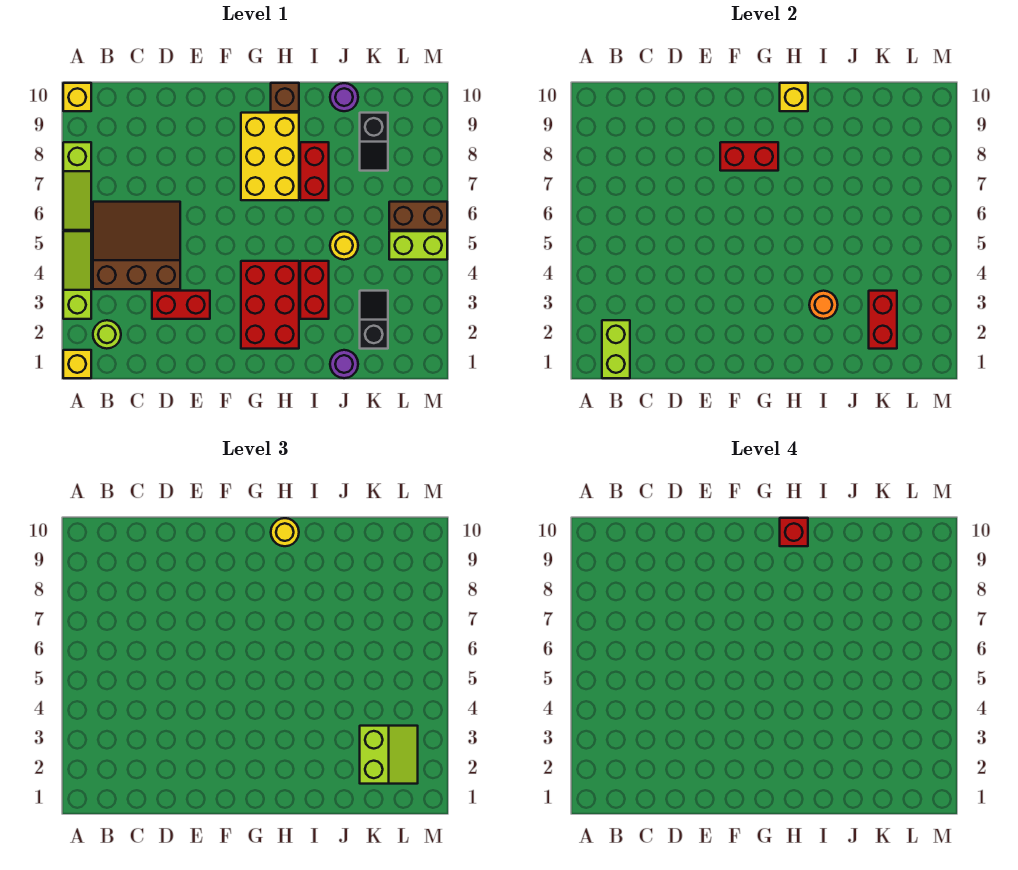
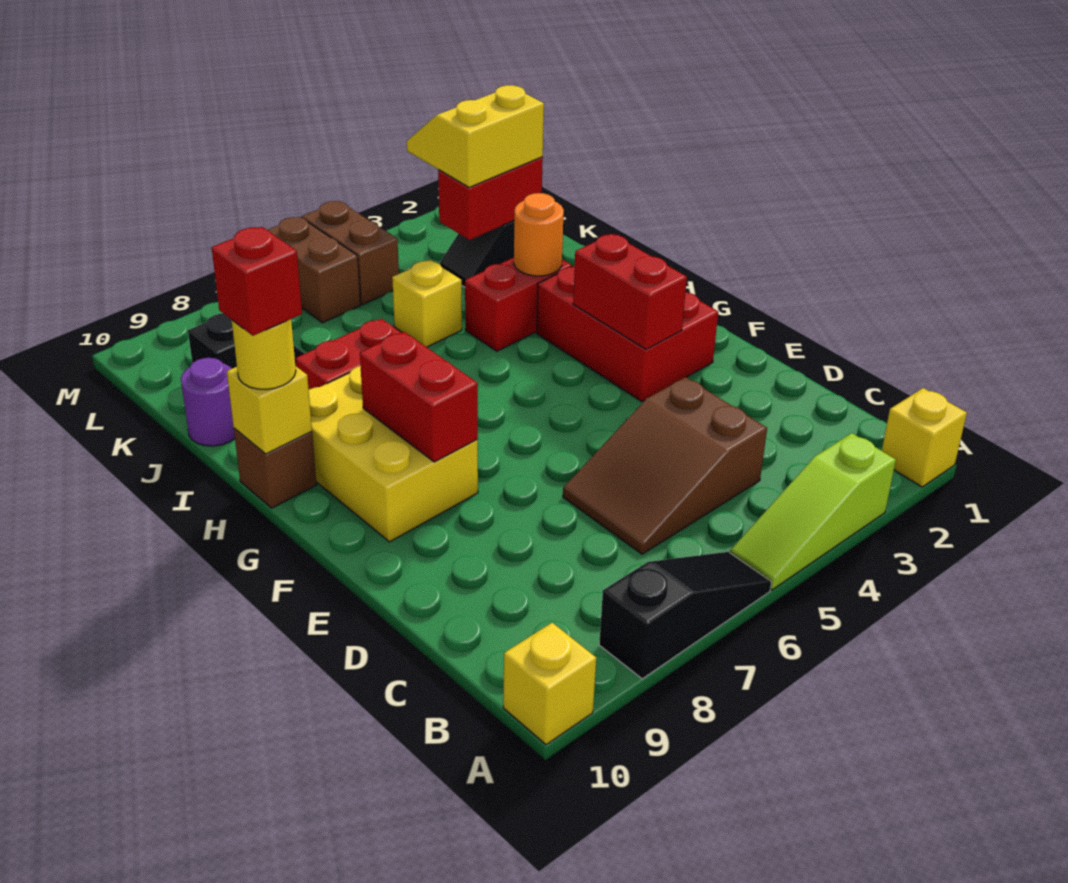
lime 1x3 slope [63,142,91,230] -> black 1x3 slope [599,552,771,679]
lime 1x2 brick [602,320,630,378] -> none
lime 1x1 round brick [93,320,121,349] -> none
brown 3x3 slope [93,202,180,289] -> brown 2x3 slope [563,377,767,554]
red 1x2 brick [152,291,210,319] -> red 1x2 brick moved to [573,234,687,349]
red 2x3 brick [241,261,299,349] -> red 2x3 brick turned to [537,266,718,402]
yellow 2x3 brick [241,113,299,200] -> yellow 2x3 brick turned to [309,366,478,542]
purple 1x1 round brick [330,350,358,378] -> none
yellow 1x1 round brick [330,231,358,260] -> yellow 1x1 brick [392,260,462,347]
lime 2x2 slope [360,726,418,784] -> yellow 2x2 slope [407,85,544,188]
lime 1x2 brick [389,231,447,260] -> brown 1x2 brick [302,201,399,305]

